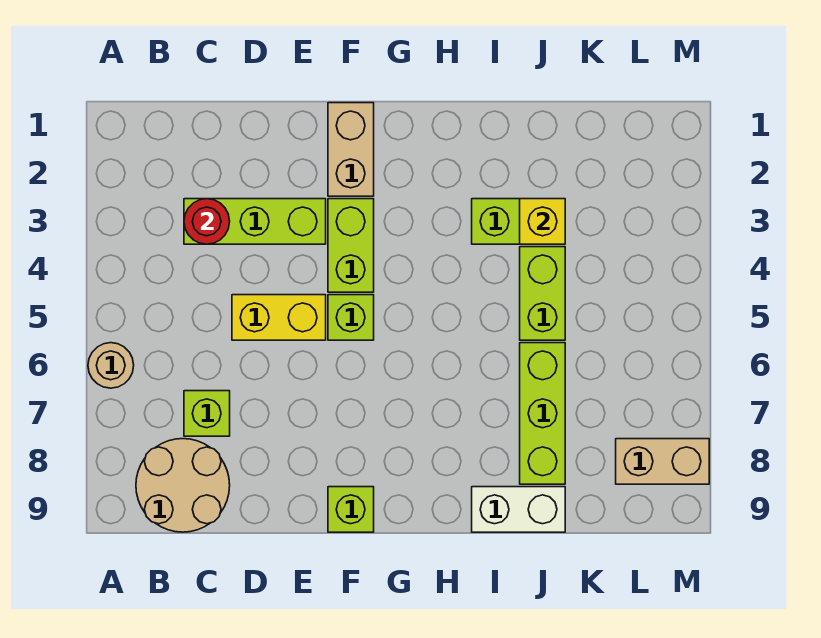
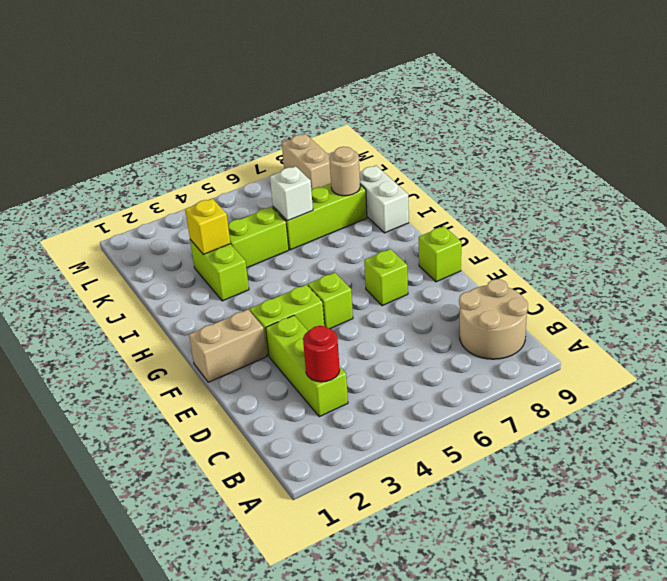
tan 1x1 round brick [88,343,134,388] -> tan 1x1 round brick moved to [329,147,360,196]
lime 1x1 brick [184,391,230,436] -> lime 1x1 brick moved to [364,249,408,306]
yellow 1x2 brick [232,295,326,340] -> none
none -> white 1x1 brick [270,166,313,221]

